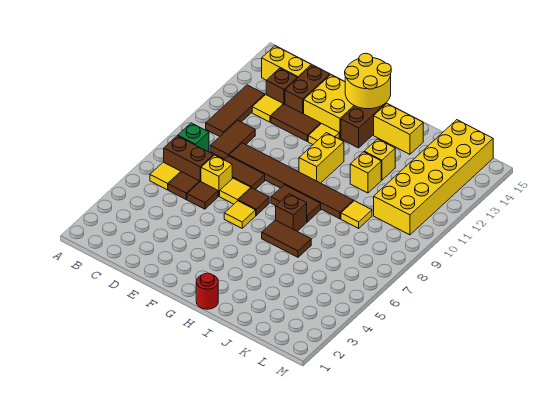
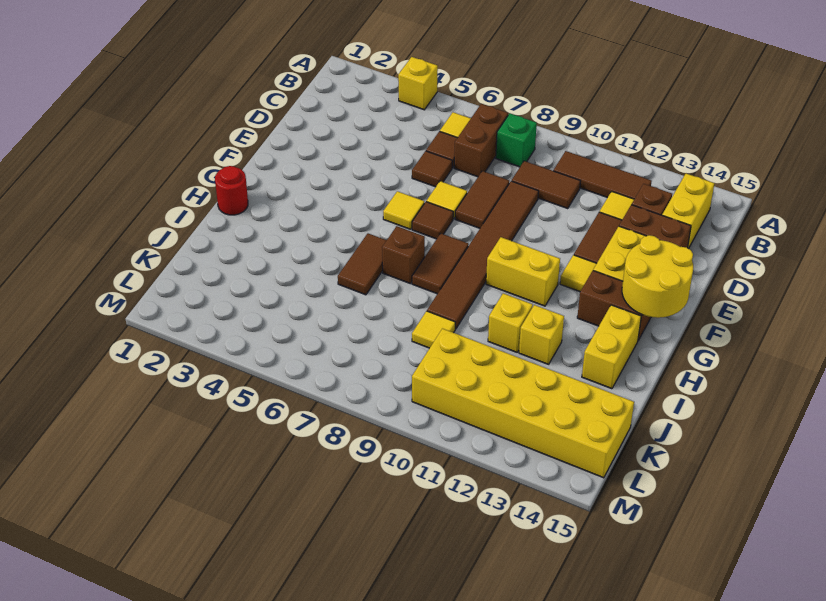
yellow 1x1 brick [201,155,232,196] -> yellow 1x1 brick moved to [398,57,438,110]

